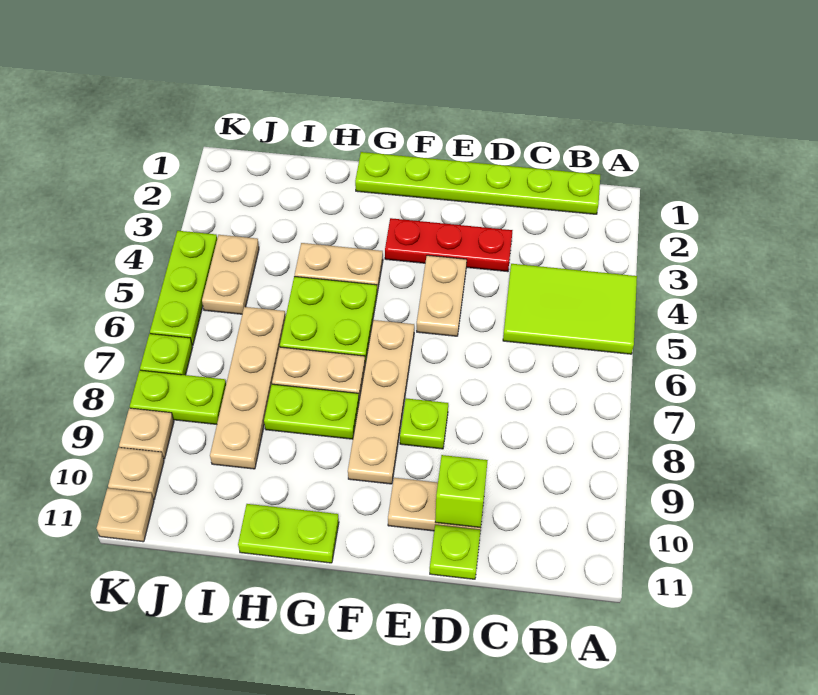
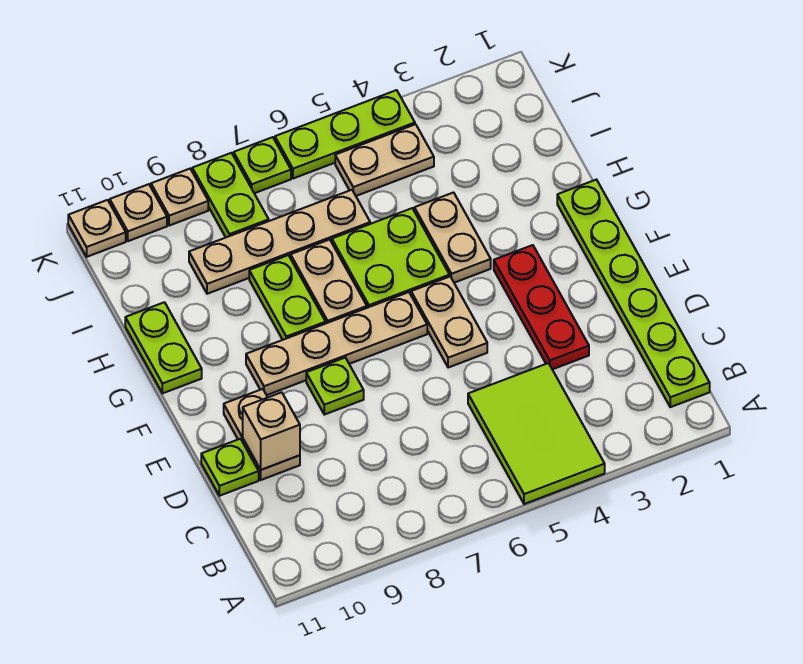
lime 1x1 brick [435,455,488,528] -> tan 1x1 brick [243,392,300,470]
tan 1x2 plate [417,255,467,336] -> tan 1x2 plate turned to [411,276,487,368]

